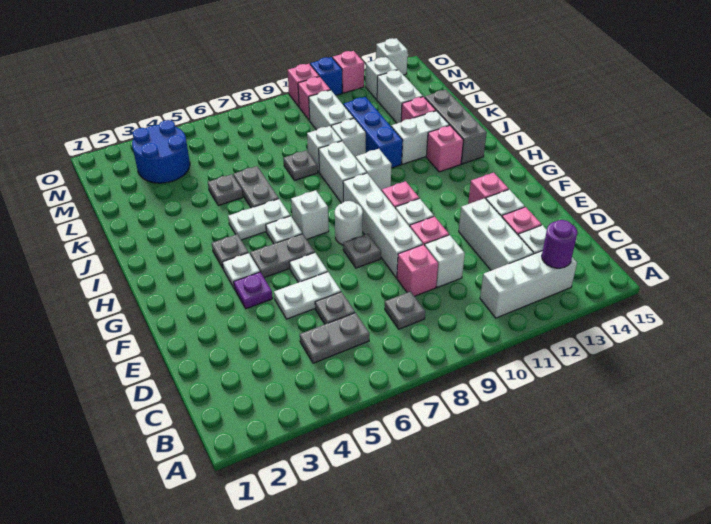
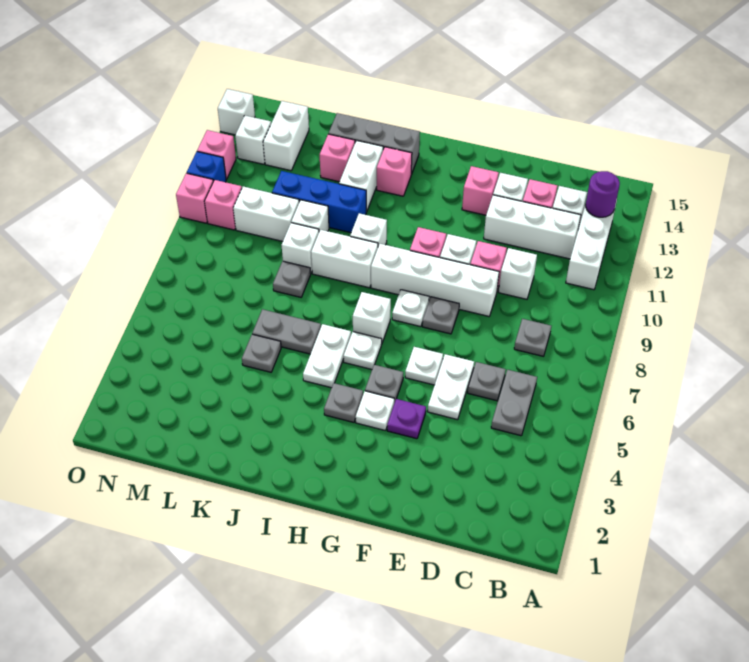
pink 1x1 brick [397,245,438,296] -> none
grey 1x2 plate [250,234,315,278] -> grey 1x1 plate [365,365,403,403]
white 1x1 round brick [335,201,363,245] -> white 1x1 plate [392,290,429,327]
white 1x2 brick [377,70,423,123] -> white 1x2 brick turned to [263,101,309,171]
blue 2x2 round brick [132,120,190,183] -> none

